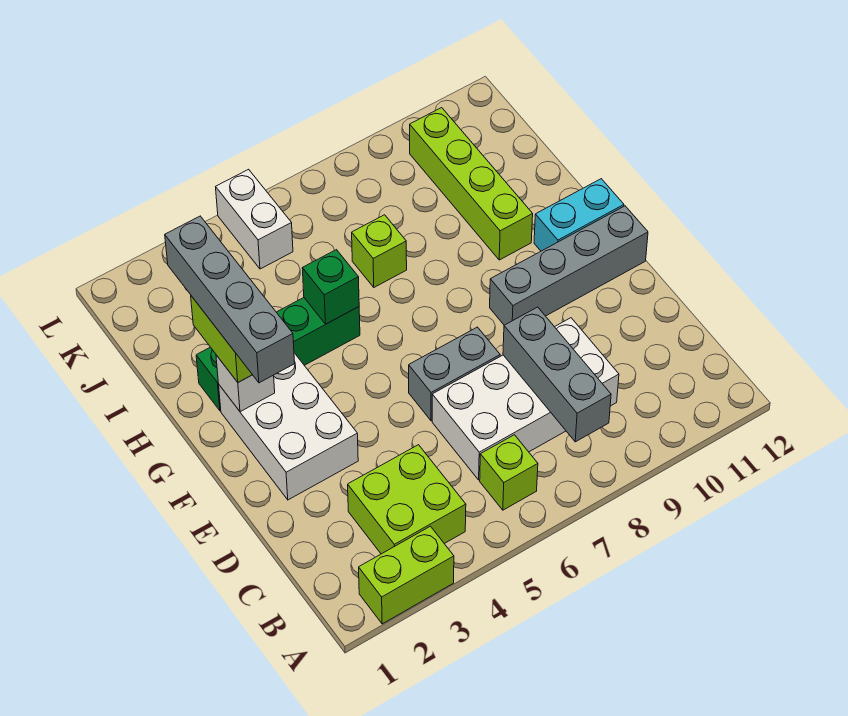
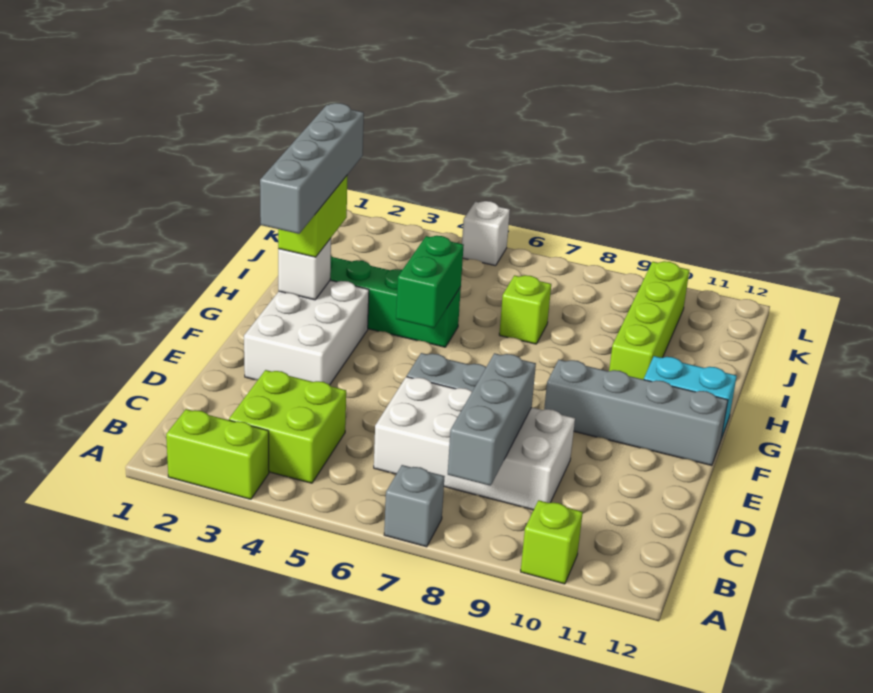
none -> grey 1x1 brick [384,465,445,547]
lime 1x1 brick [480,435,538,510] -> lime 1x1 brick moved to [521,500,583,584]
green 1x1 brick [302,250,359,324] -> green 1x2 brick [396,236,464,328]
white 1x2 brick [216,169,293,269] -> white 1x1 brick [462,201,510,266]

